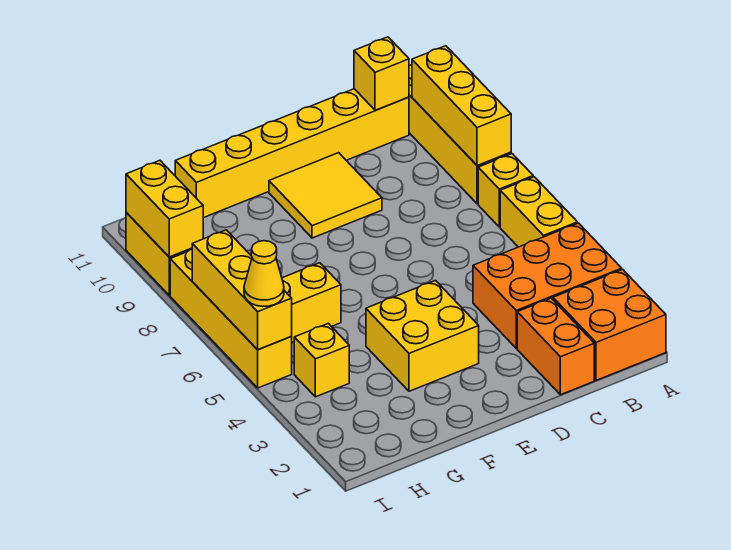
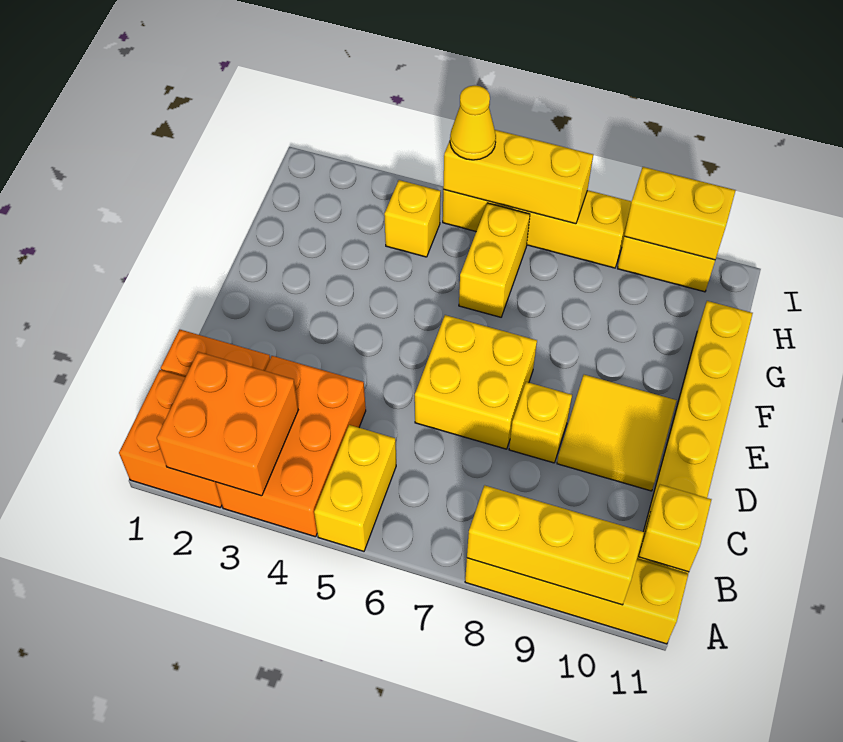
none -> orange 2x2 brick [157,352,298,496]
yellow 1x2 brick [500,177,577,247] -> yellow 1x2 brick turned to [314,425,396,551]
yellow 1x1 brick [478,154,533,227] -> yellow 1x1 brick moved to [509,382,572,463]
yellow 2x2 brick [366,281,479,391] -> yellow 2x2 brick moved to [415,315,537,449]

